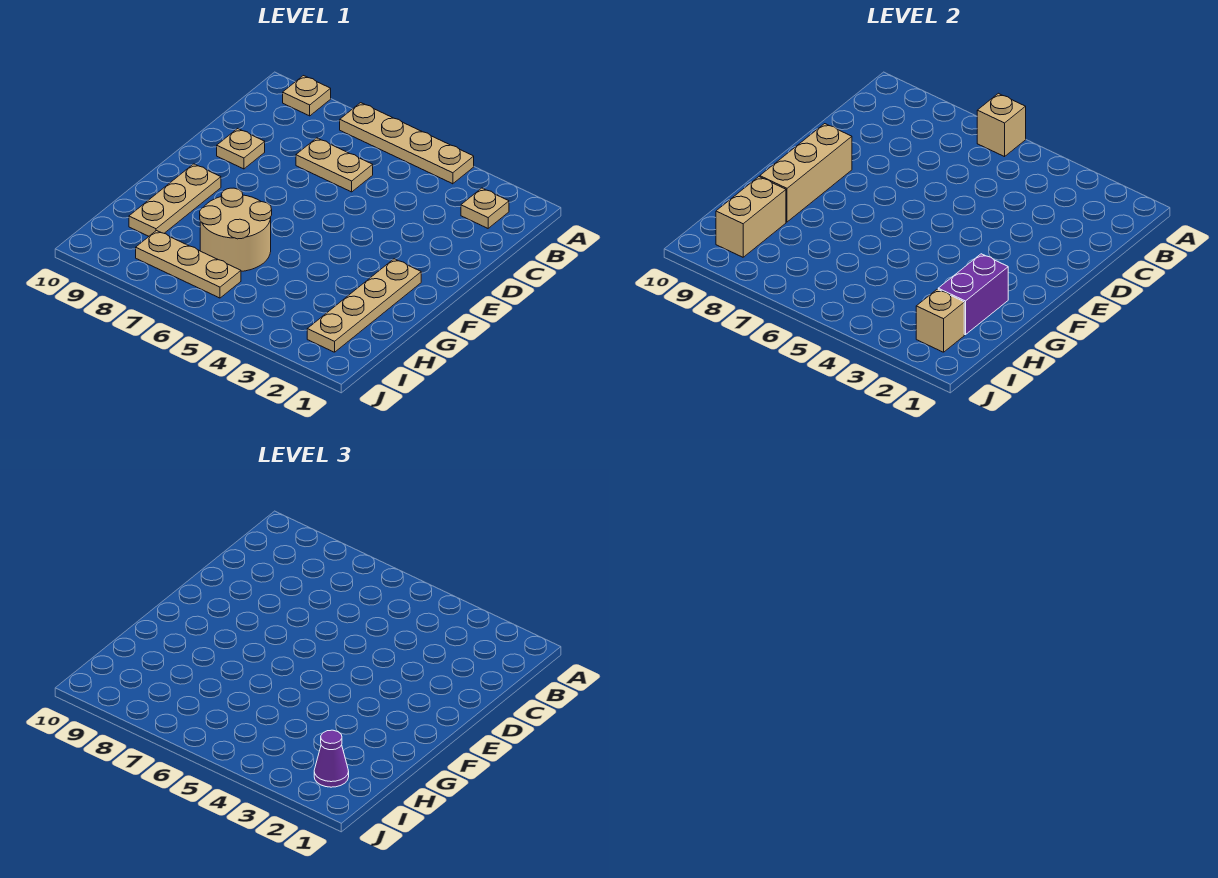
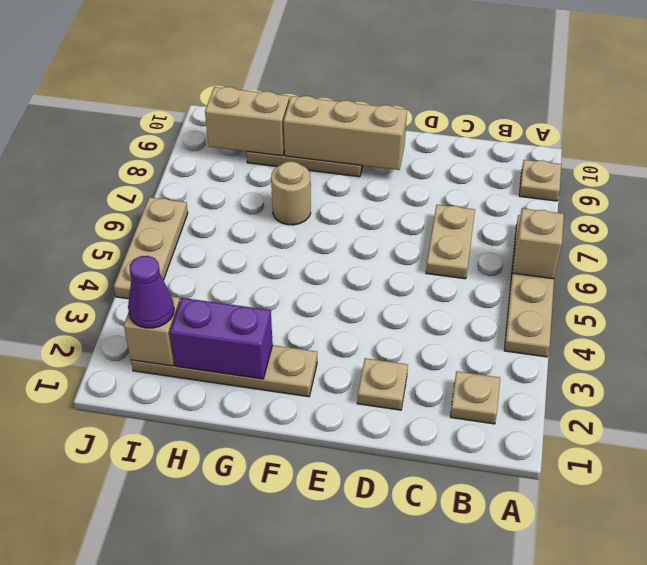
tan 1x1 plate [217,129,265,169] -> tan 1x1 plate moved to [357,358,408,410]
tan 2x2 round brick [200,188,272,271] -> tan 1x1 round brick [271,161,311,225]
tan 1x3 plate [136,231,241,298] -> tan 1x3 plate moved to [114,197,188,299]

